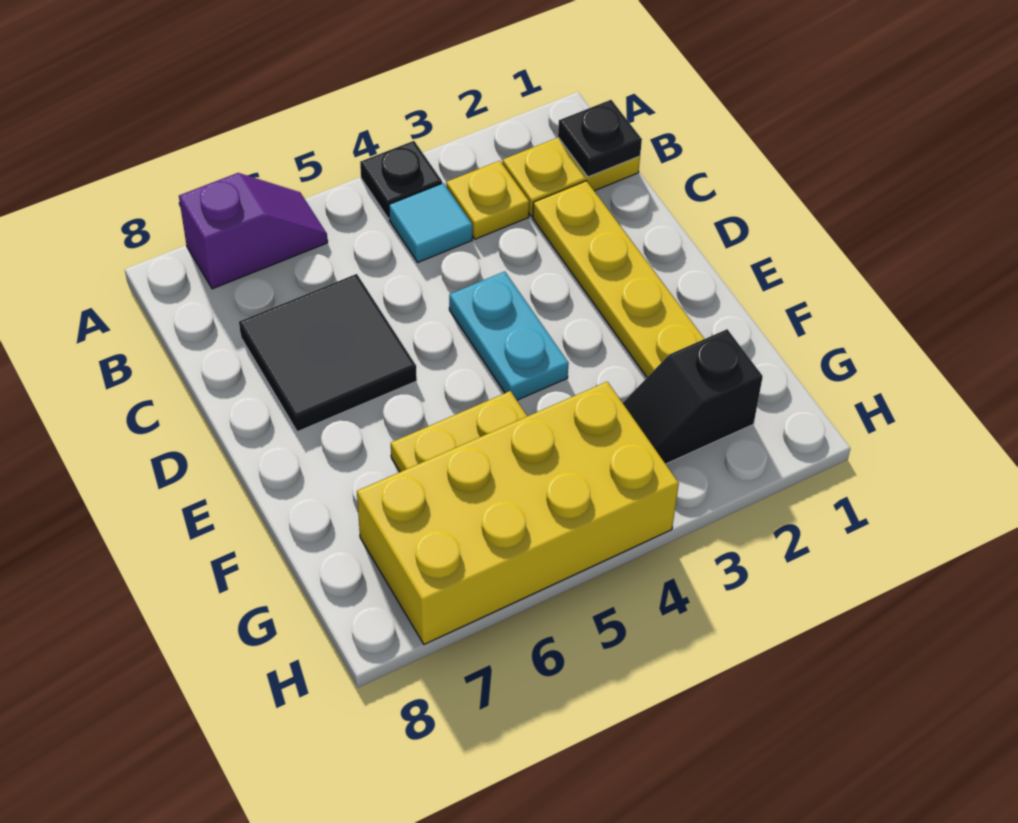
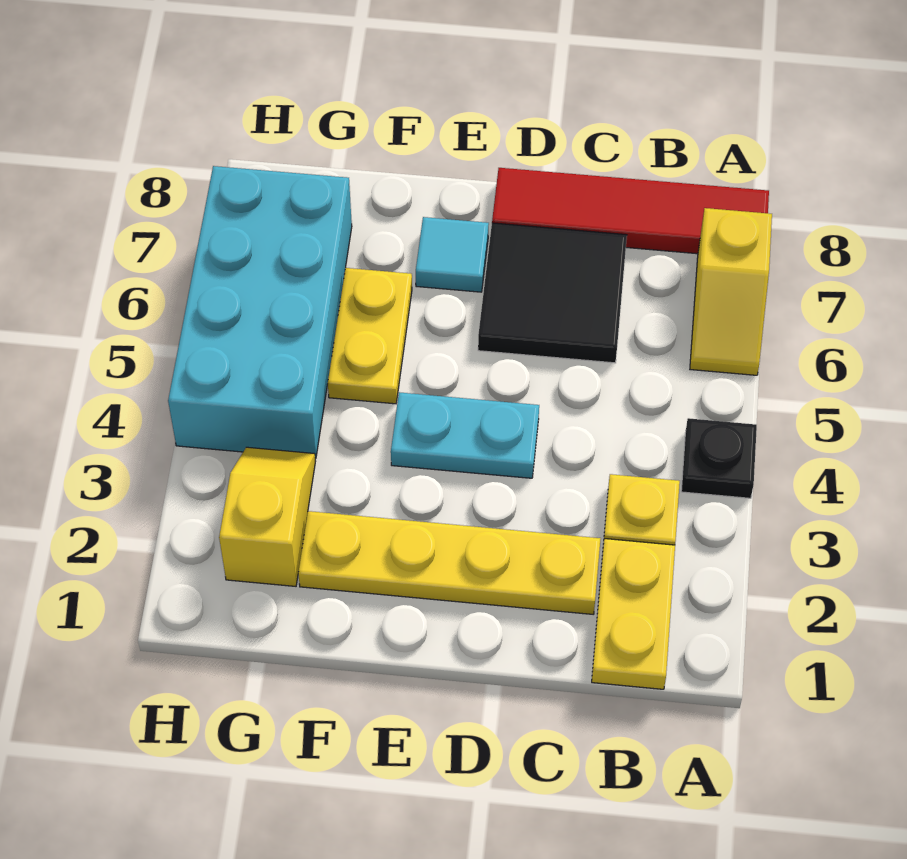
purple 1x2 slope [179,173,328,289] -> yellow 1x2 slope [690,208,772,375]
none -> red 1x4 tile [492,168,769,254]
black 1x1 plate [558,100,642,177] -> none
cyan 1x1 tile [389,183,472,262] -> cyan 1x1 tile moved to [416,217,489,292]
black 1x2 slope [623,329,763,464] -> yellow 1x2 slope [219,447,315,586]
yellow 2x4 brick [357,382,679,644] -> cyan 2x4 brick [168,166,352,459]

